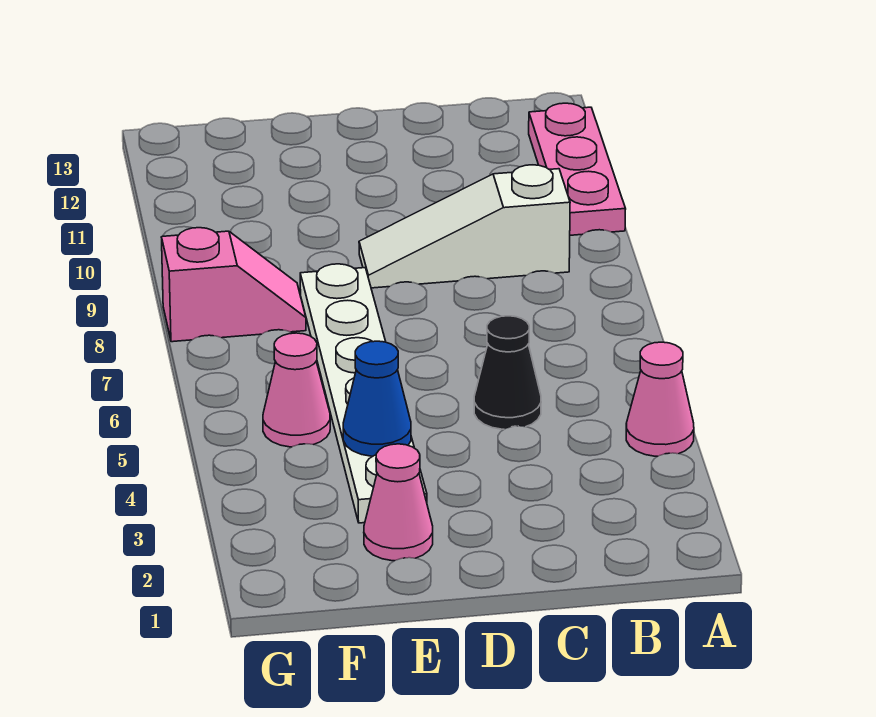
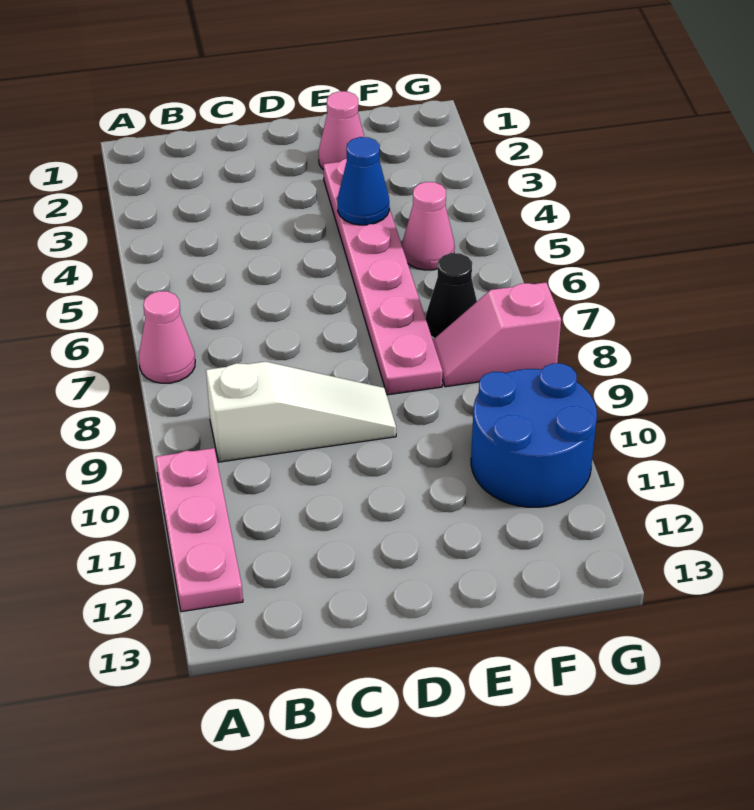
pink 1x1 cone [626,342,694,456] -> pink 1x1 cone moved to [139,291,195,383]
black 1x1 cone [474,316,541,429] -> black 1x1 cone moved to [426,253,477,338]
white 1x6 plate [300,264,427,523] -> pink 1x6 plate [323,158,443,395]
none -> blue 2x2 round brick [471,363,597,507]

